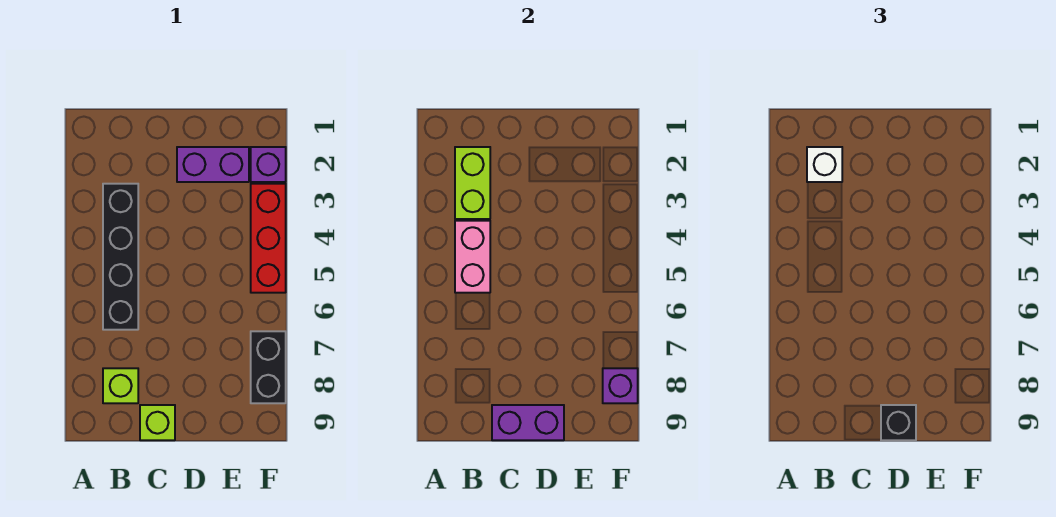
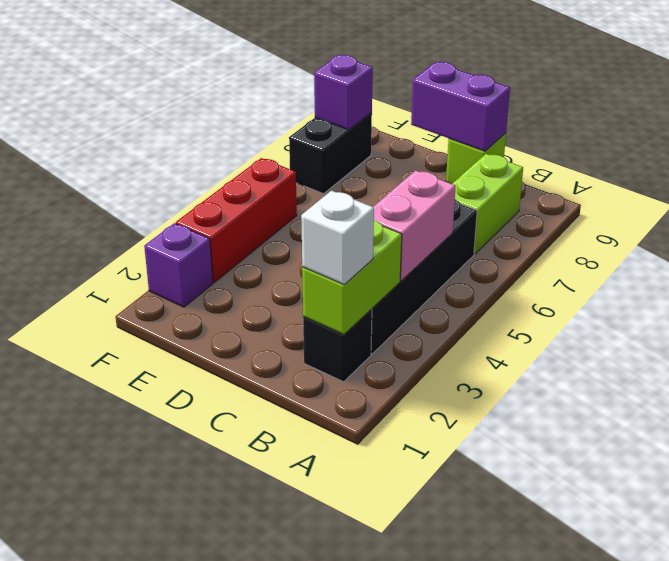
lime 1x1 brick [103,368,138,403] -> lime 1x2 brick [452,154,523,254]
purple 1x2 brick [177,147,249,182] -> none
black 1x1 brick [881,405,916,440] -> black 1x1 brick moved to [303,309,372,382]

